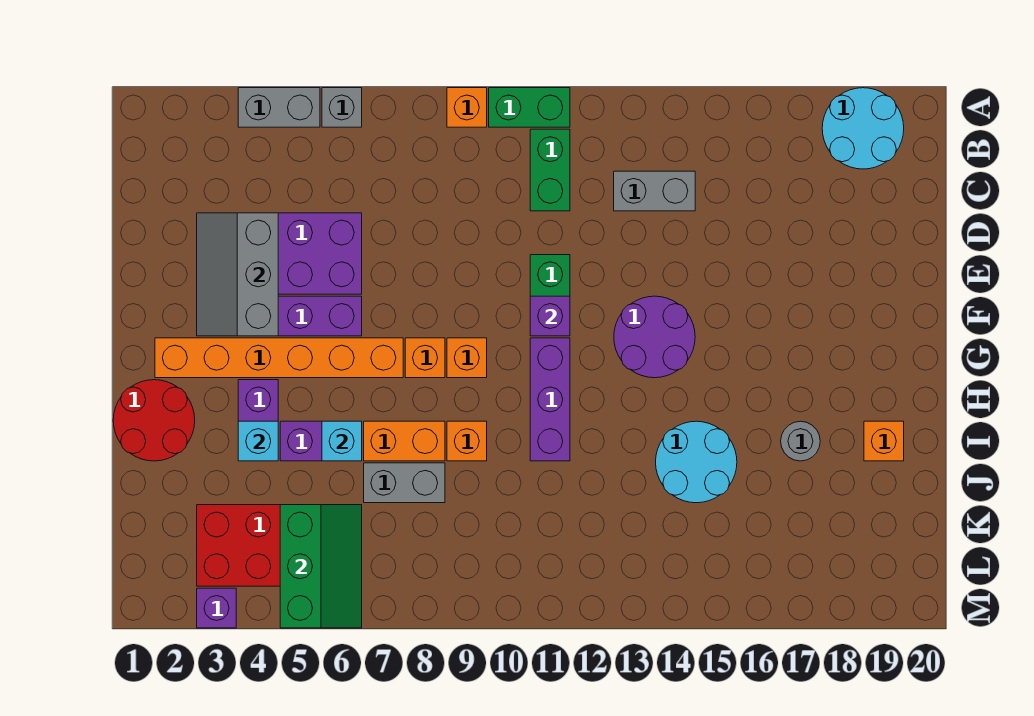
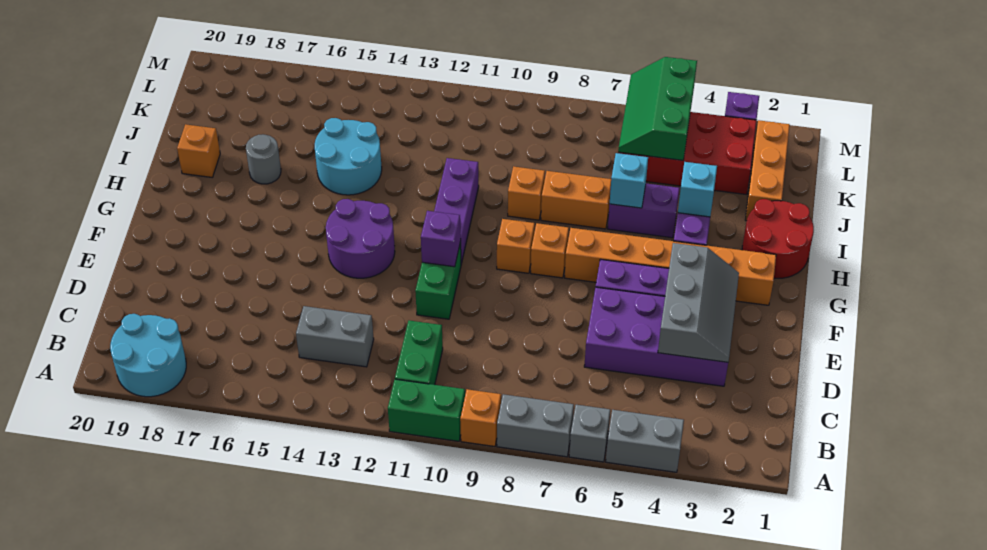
none -> orange 1x3 brick [745,120,790,221]
grey 1x2 brick [364,463,445,503] -> grey 1x2 brick moved to [497,394,574,457]

